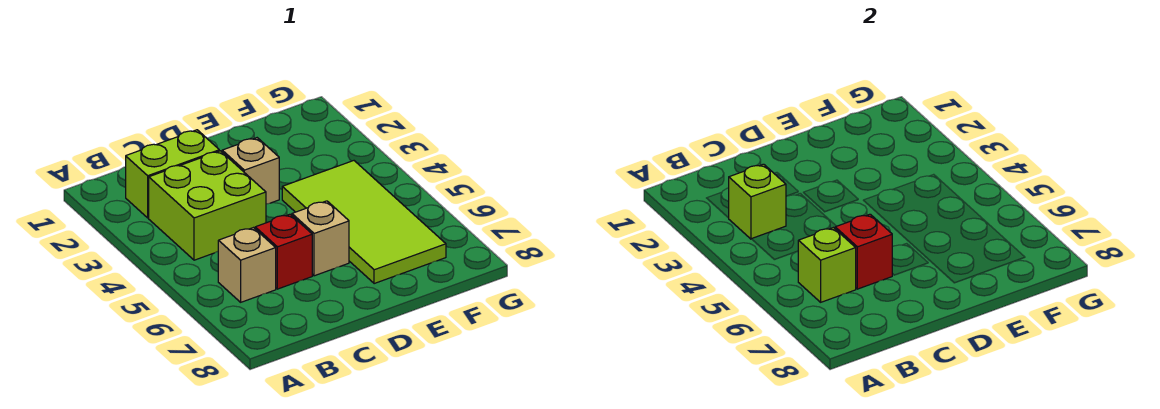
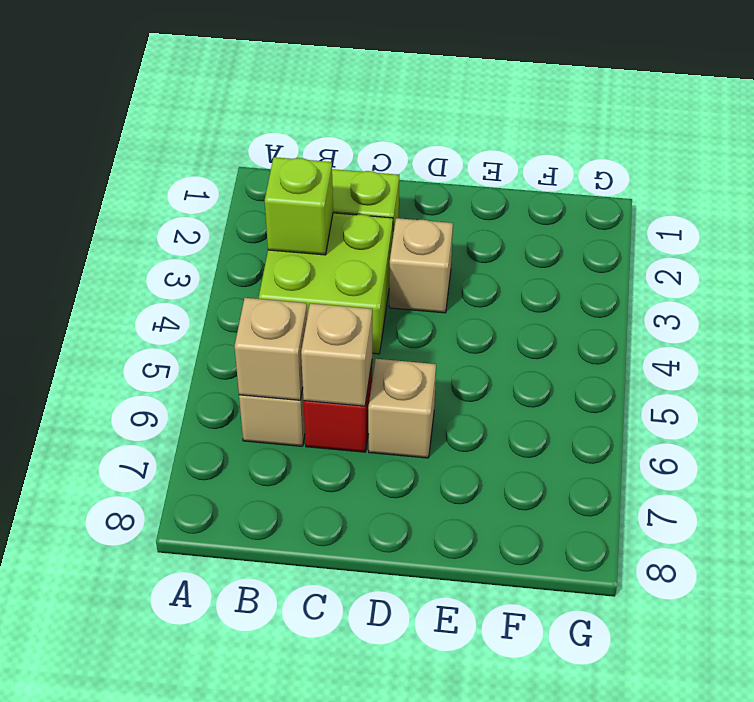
lime 1x1 brick [798,228,856,302] -> tan 1x1 brick [234,298,307,400]
red 1x1 brick [835,214,892,289] -> tan 1x1 brick [301,303,372,406]
lime 2x4 tile [282,161,446,284] -> none

